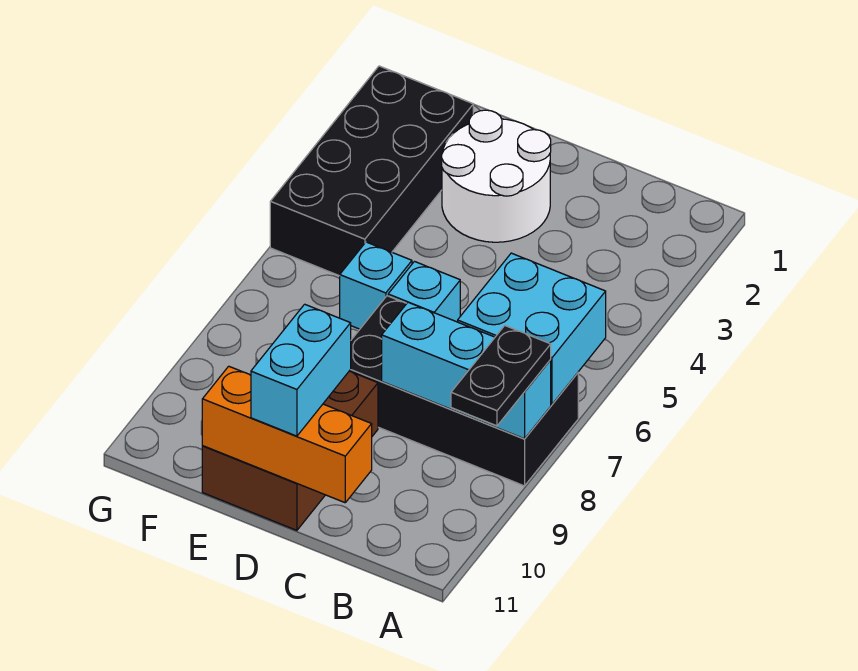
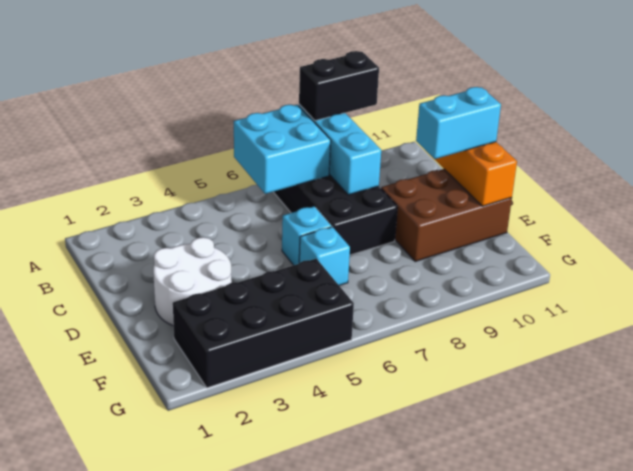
black 1x2 plate [451,326,551,426] -> black 1x2 brick [299,51,379,121]

